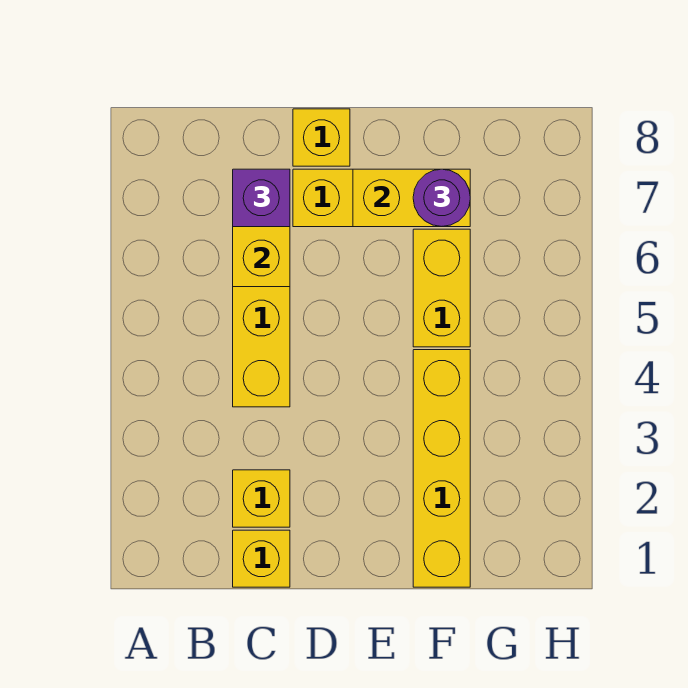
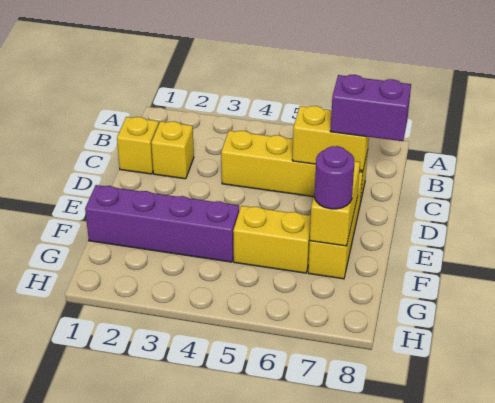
purple 1x1 brick [233,169,290,227] -> purple 1x2 brick [330,75,411,141]
yellow 1x1 brick [293,109,350,166] -> none
yellow 1x4 brick [413,350,470,587] -> purple 1x4 brick [85,185,239,262]

